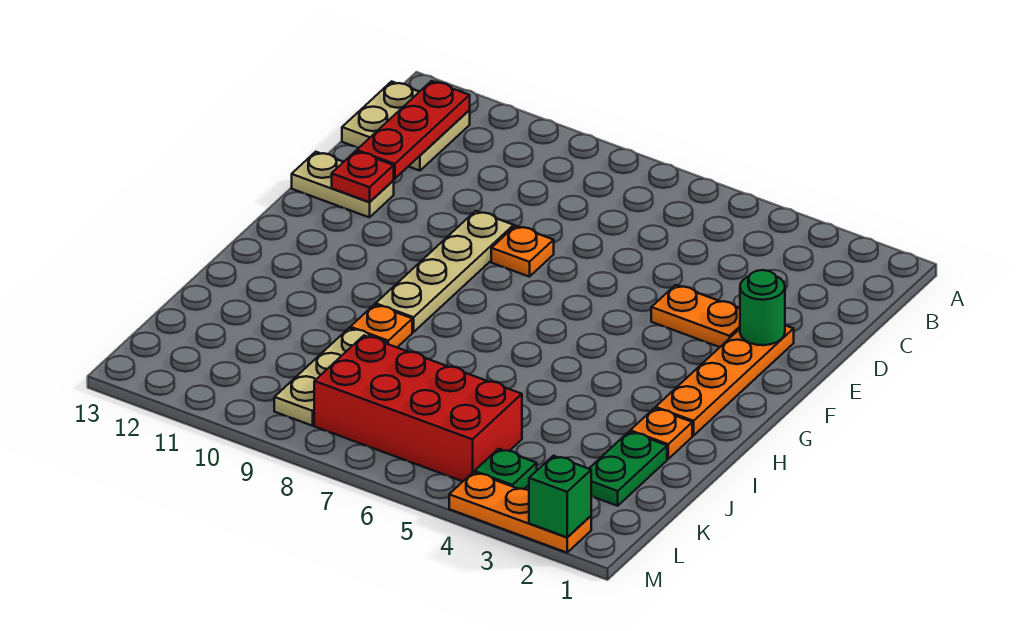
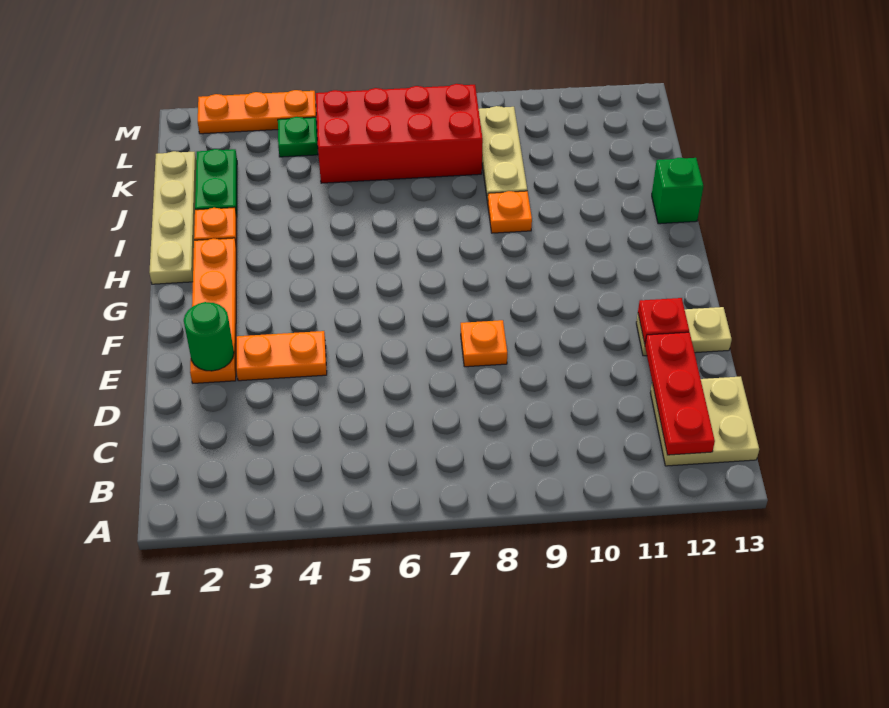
tan 1x4 plate [376,211,514,332] -> tan 1x4 plate moved to [149,151,196,284]
green 1x1 brick [529,456,591,537] -> green 1x1 brick moved to [652,158,704,224]

